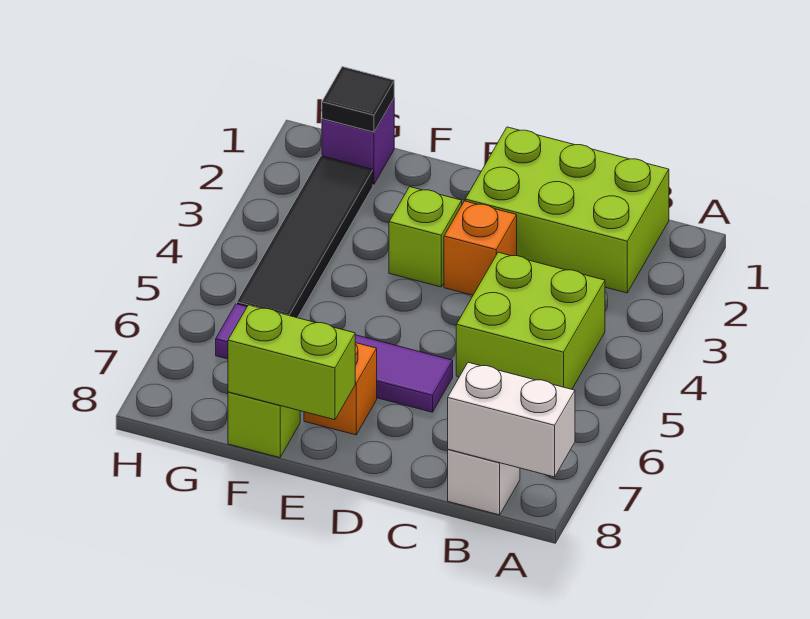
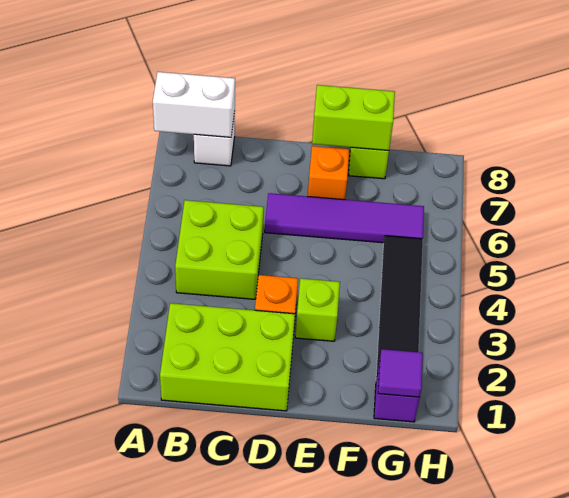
black 1x1 tile [322,67,394,132] -> purple 1x1 tile [378,349,423,397]

